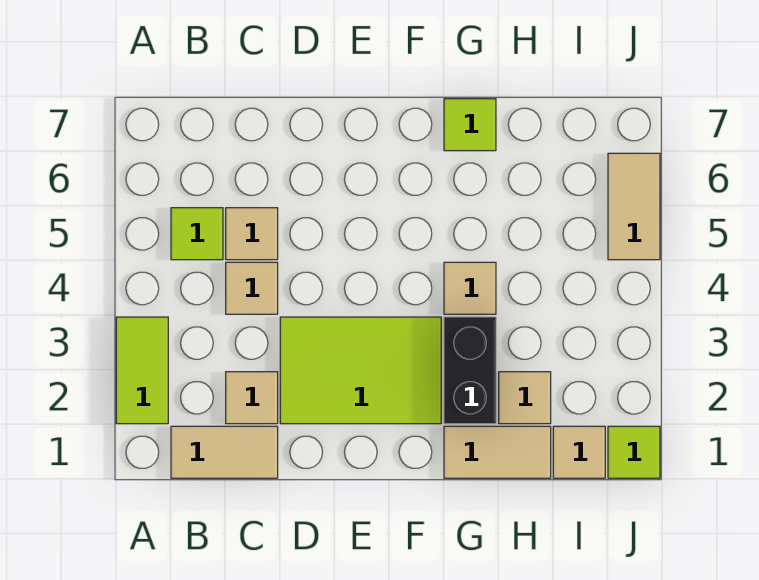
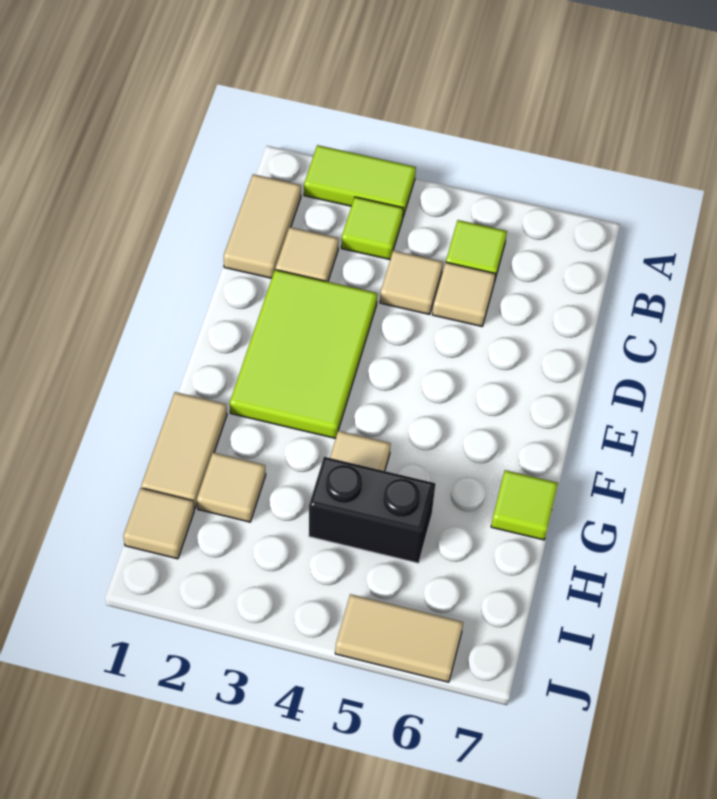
black 1x2 brick [444,317,496,424] -> black 1x2 brick moved to [309,457,436,563]
lime 1x1 tile [608,426,660,478] -> lime 1x1 tile moved to [341,197,403,260]

